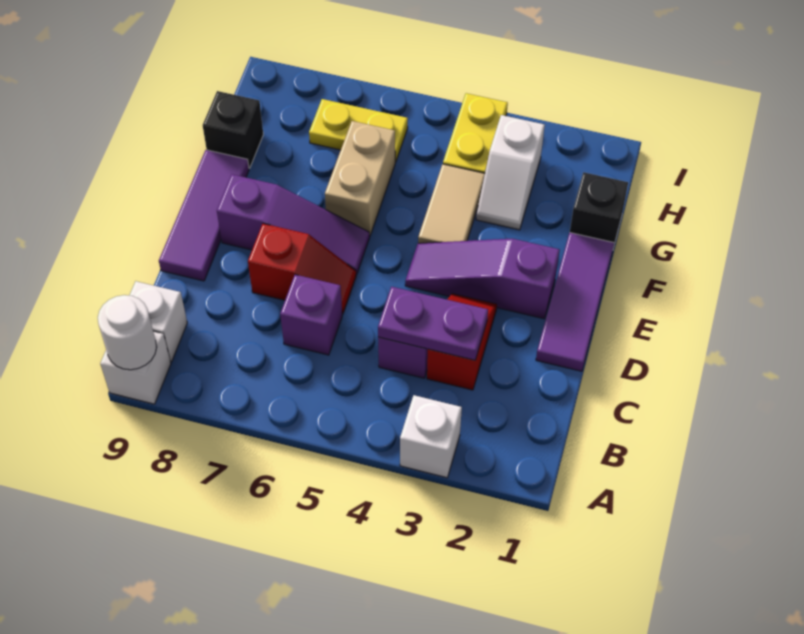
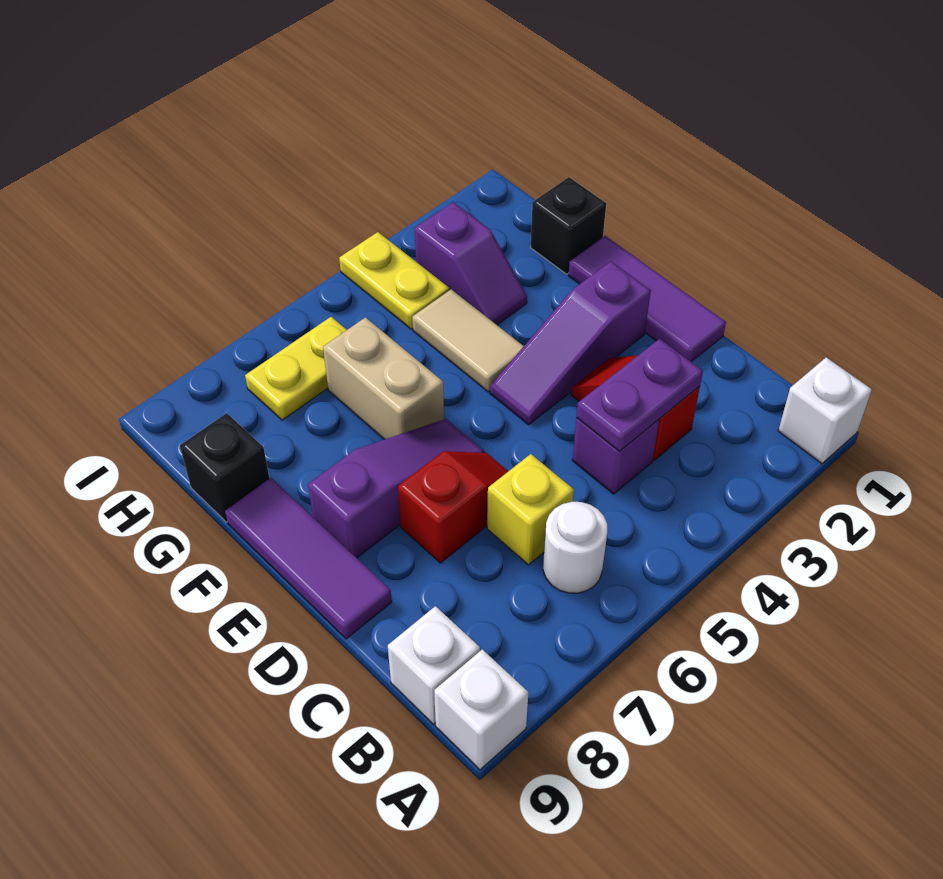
white 1x1 brick [400,395,462,478] -> white 1x1 brick moved to [778,357,872,463]
white 1x1 round brick [98,295,157,370] -> white 1x1 round brick moved to [543,502,607,593]
purple 1x1 brick [280,275,342,355] -> yellow 1x1 brick [487,454,574,565]
white 1x2 slope [476,115,545,230] -> purple 1x2 slope [415,202,527,325]

